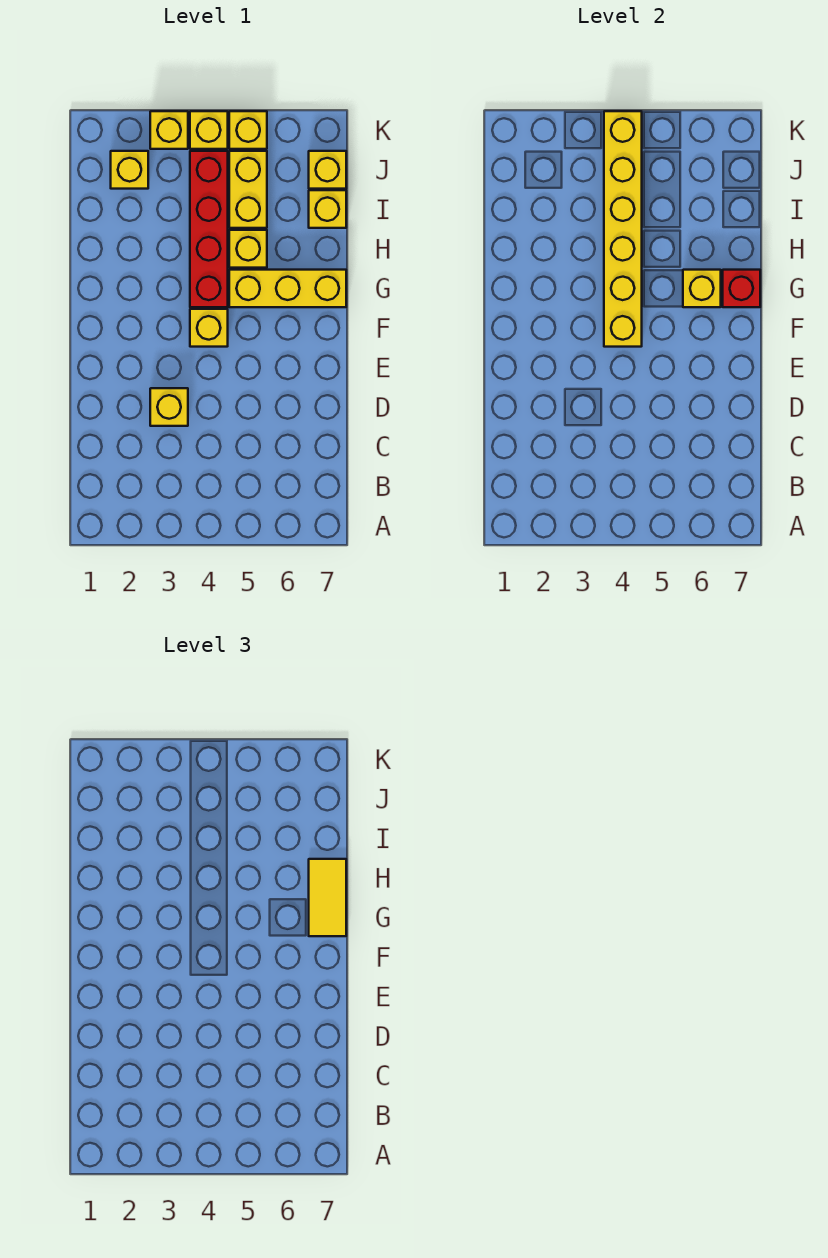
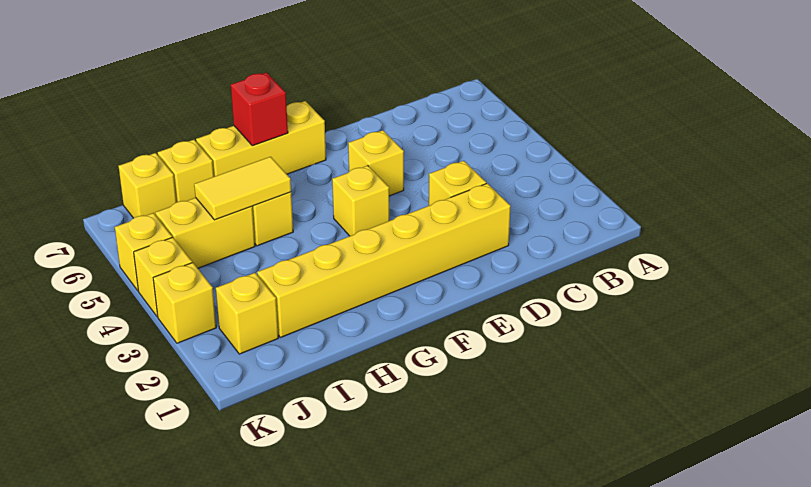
yellow 1x6 brick [604,111,642,347] -> yellow 1x6 brick moved to [257,183,511,338]
red 1x4 brick [190,151,228,307] -> none
yellow 1x3 brick [229,270,346,307] -> yellow 1x3 brick turned to [196,101,326,177]
yellow 1x1 brick [683,270,721,307] -> yellow 1x1 brick moved to [348,130,404,196]
yellow 1x2 tile [309,859,346,936] -> yellow 1x2 tile moved to [194,157,291,220]

